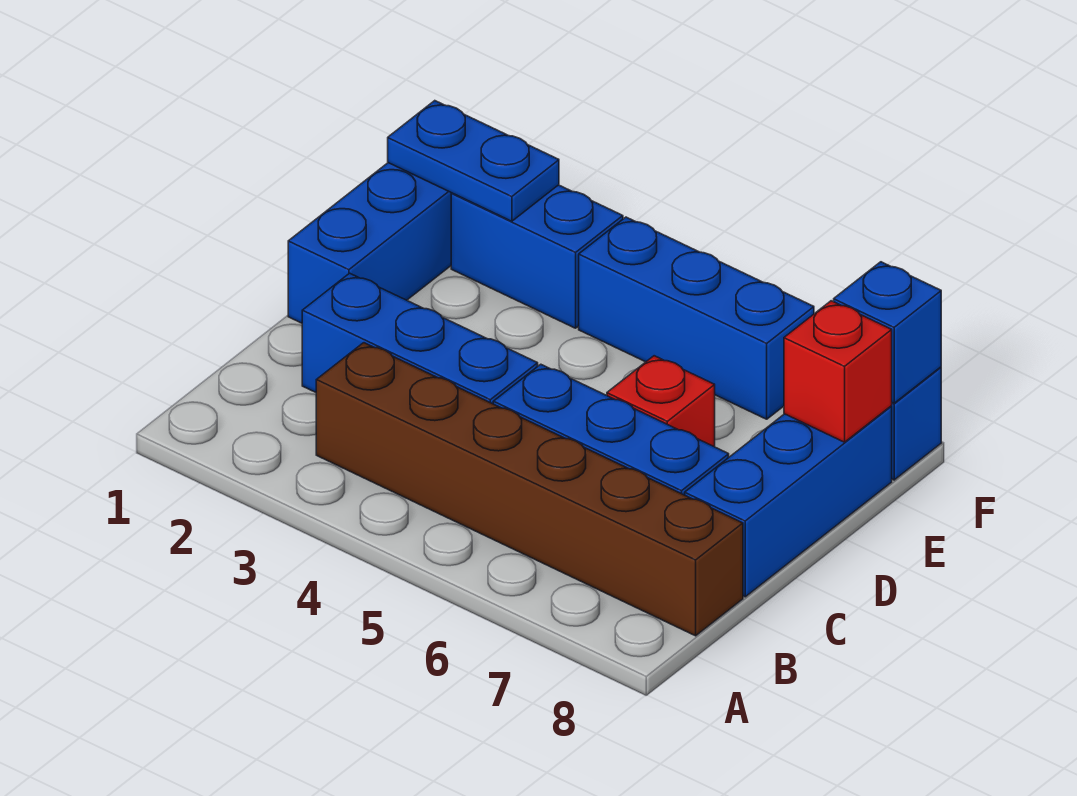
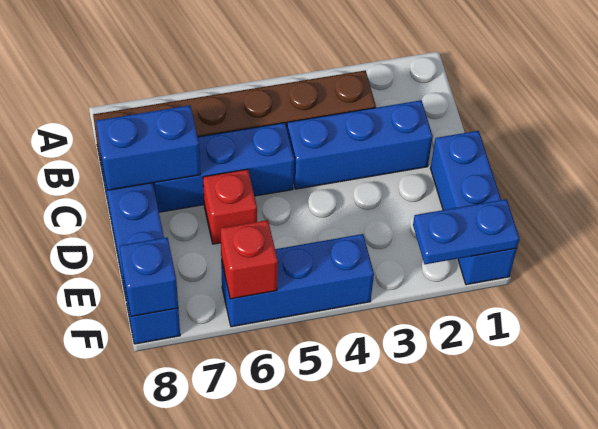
red 1x1 brick [784,301,892,442] -> red 1x1 brick moved to [220,220,278,299]
blue 1x2 brick [451,185,623,328] -> blue 1x2 brick moved to [96,105,200,190]

